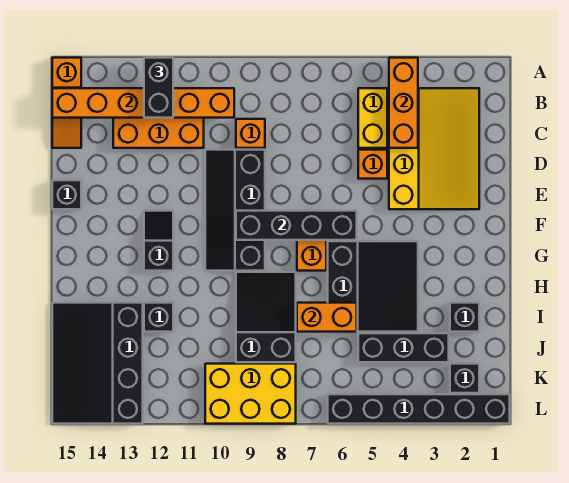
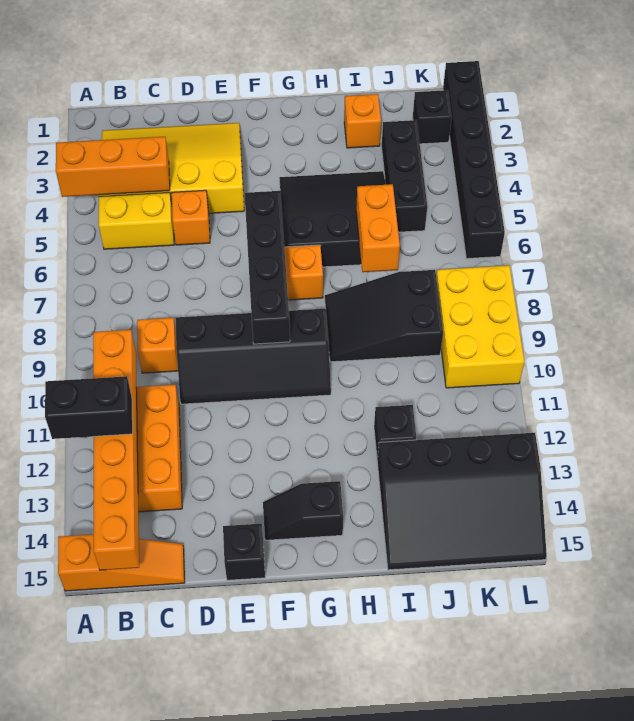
black 1x2 slope [144,211,173,271] -> black 1x2 slope moved to [263,481,343,540]
black 1x1 brick [450,303,479,332] -> orange 1x1 brick [344,94,381,148]

